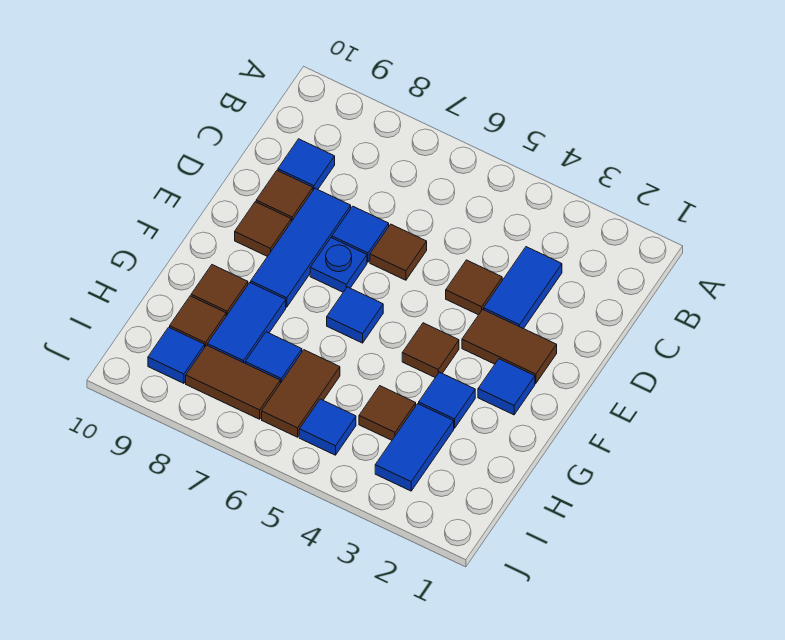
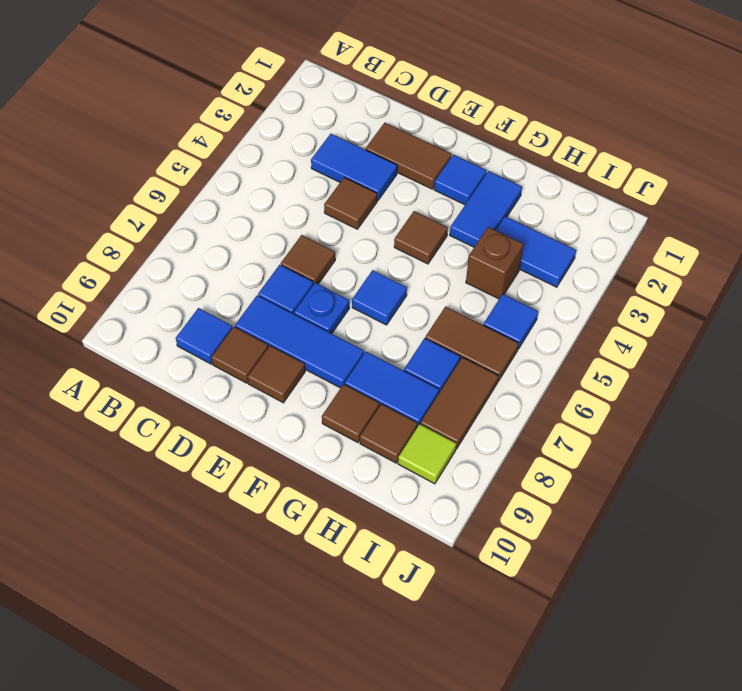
brown 1x2 tile [462,309,557,383] -> brown 1x2 tile turned to [366,123,452,189]
blue 1x1 tile [419,372,475,428] -> blue 1x2 tile [450,171,522,247]
brown 1x1 tile [359,386,416,440] -> brown 1x1 brick [466,227,523,299]
blue 1x1 tile [148,327,205,383] -> lime 1x1 tile [398,424,456,484]

